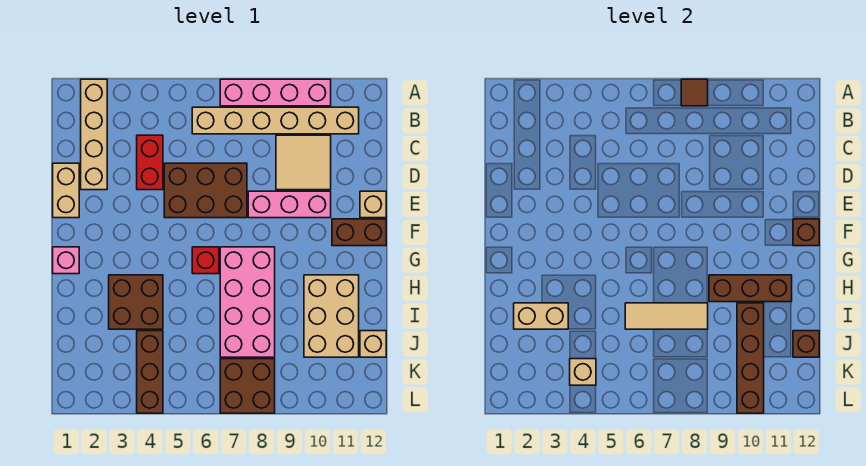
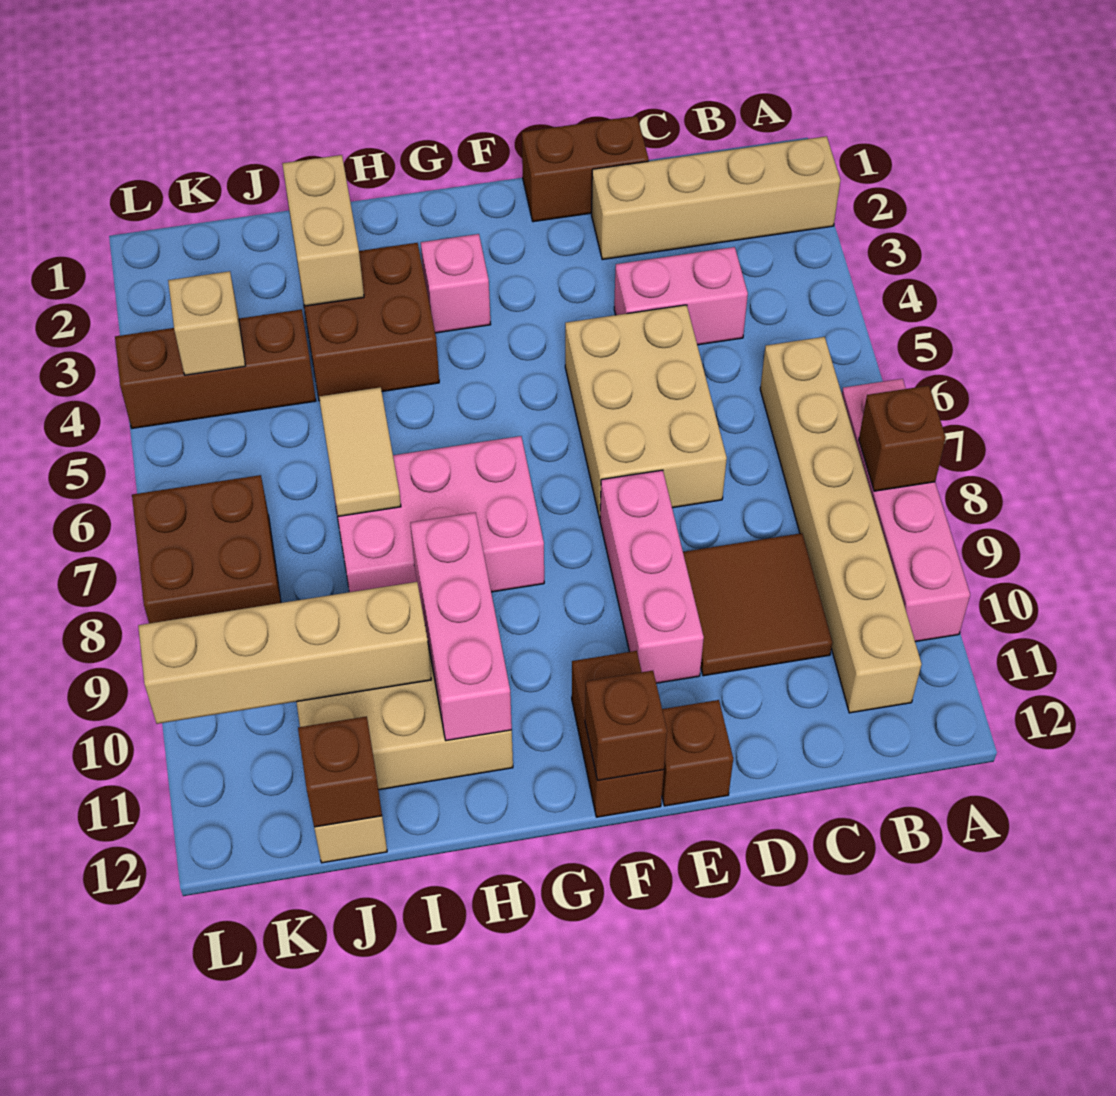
brown 1x1 tile [681,79,708,106] -> brown 1x1 brick [859,386,946,491]
red 1x2 brick [137,135,163,190] -> pink 1x2 brick [614,247,748,345]
tan 2x2 tile [276,135,331,190] -> brown 2x2 tile [683,533,832,676]
tan 1x2 brick [53,163,79,218] -> brown 1x2 brick [522,116,649,222]
brown 2x3 brick [164,163,247,218] -> tan 2x3 brick [565,305,727,519]
tan 1x1 brick [360,191,386,218] -> brown 1x1 brick [662,700,733,806]
pink 1x1 brick [53,247,79,274] -> pink 1x1 brick moved to [421,234,491,333]
red 1x1 brick [192,247,219,274] -> none
pink 2x4 brick [220,247,275,357] -> pink 2x3 brick [331,436,544,592]
brown 1x3 brick [709,275,792,302] -> pink 1x3 brick [410,513,512,741]
tan 1x3 tile [625,303,708,329] -> tan 1x2 tile [319,387,401,516]
brown 1x4 brick [737,303,764,413] -> tan 1x4 brick [138,582,431,724]

